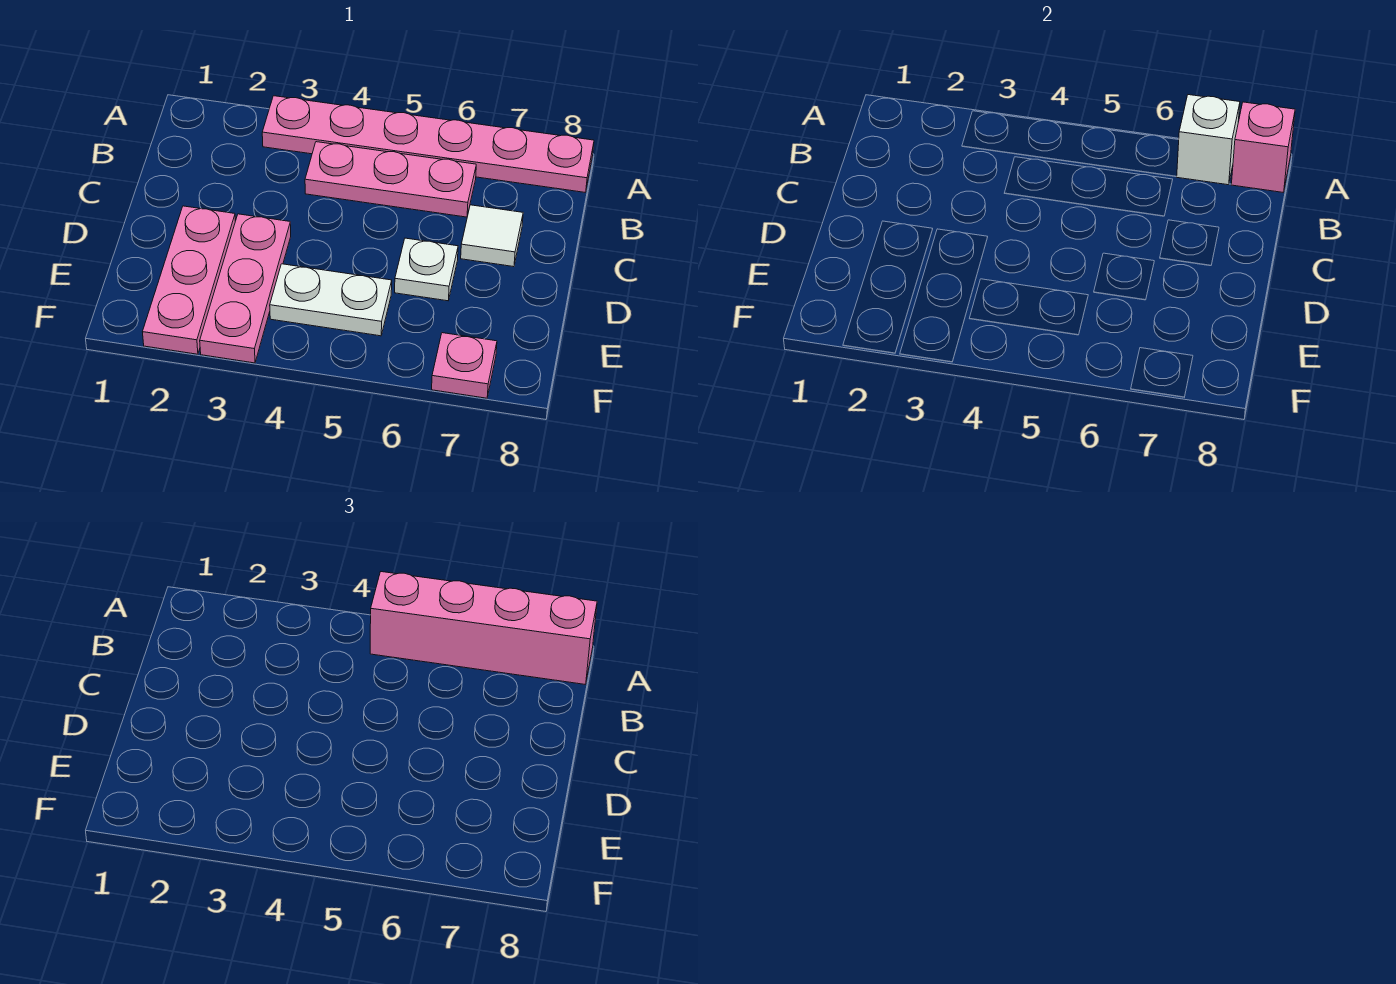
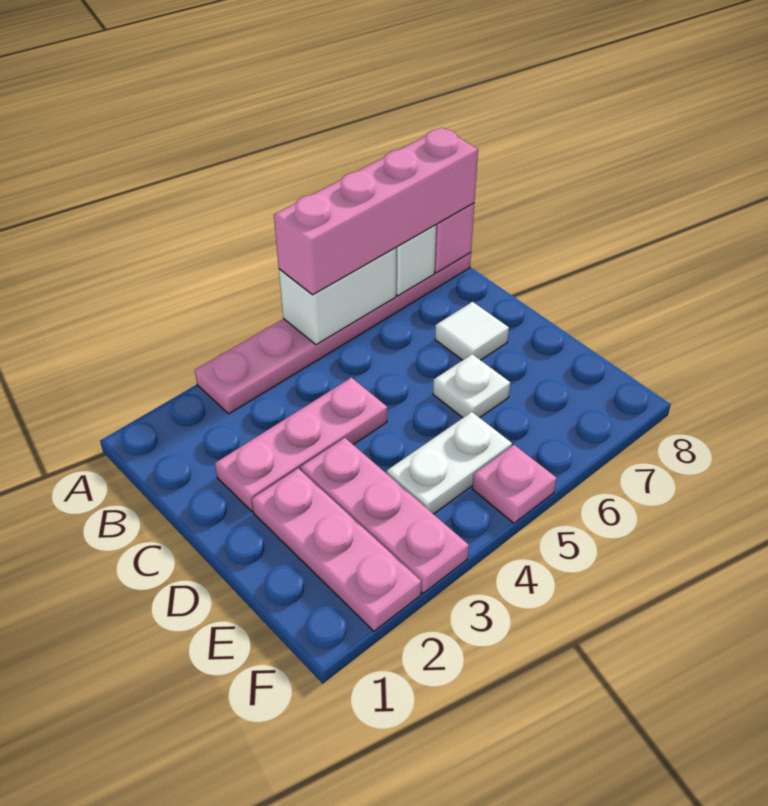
none -> white 1x2 brick [279,248,396,345]
pink 1x3 plate [305,142,476,217] -> pink 1x3 plate moved to [215,378,387,512]
pink 1x1 plate [432,333,497,398] -> pink 1x1 plate moved to [472,445,557,523]

